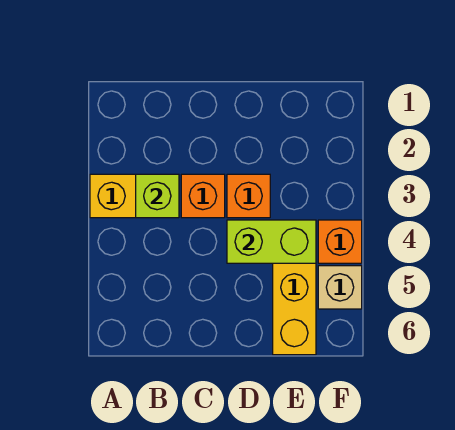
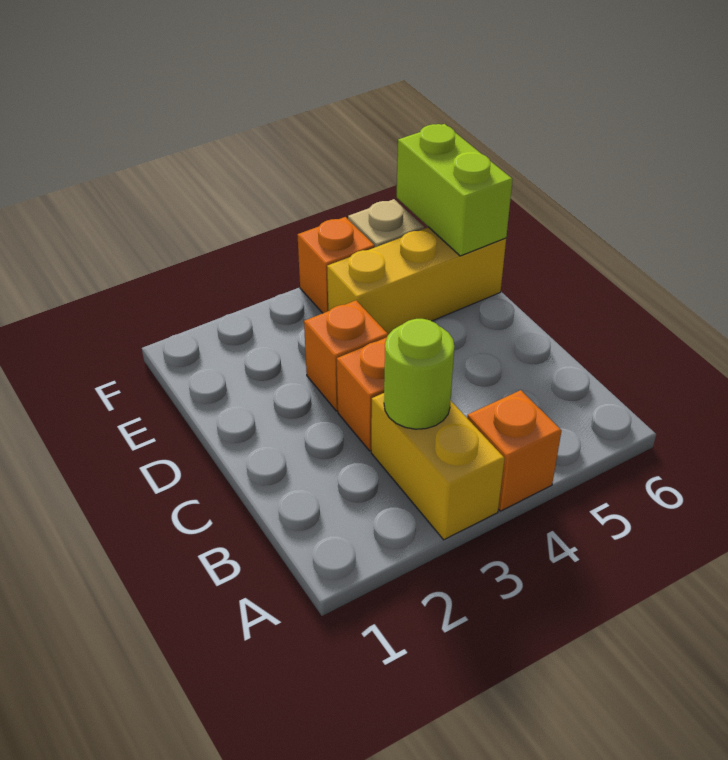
none -> orange 1x1 brick [467,390,561,511]
lime 1x1 brick [136,174,179,218] -> lime 1x1 round brick [384,319,454,429]
lime 1x2 brick [227,220,316,263] -> lime 1x2 brick moved to [397,124,513,256]

